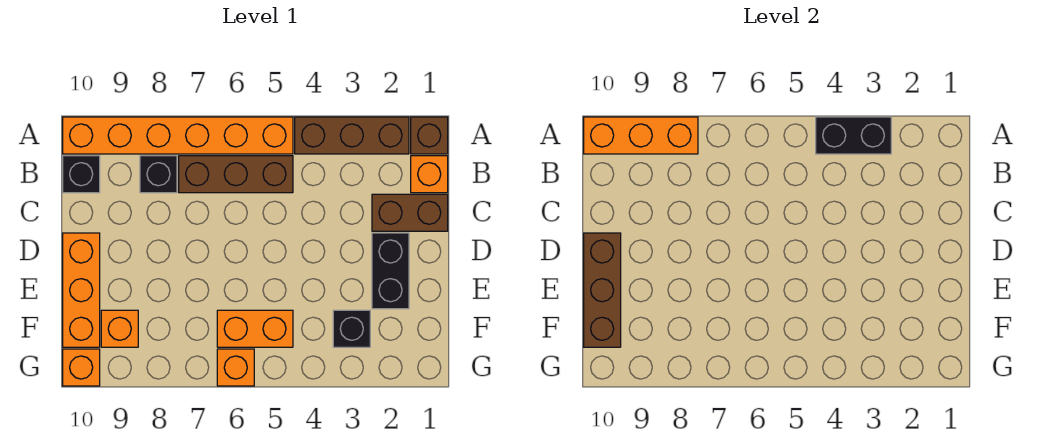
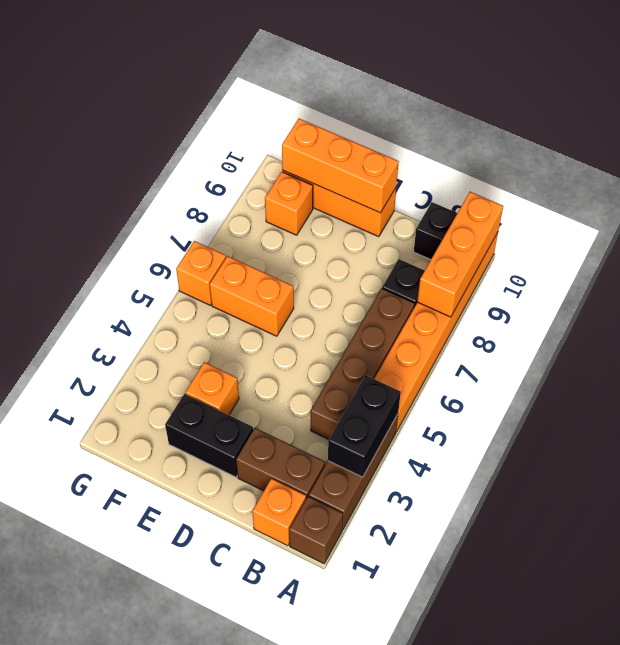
brown 1x3 brick [179,156,293,193] -> brown 1x4 brick [311,288,415,439]
brown 1x2 brick [372,194,448,231] -> brown 1x2 brick turned to [236,428,325,499]
brown 1x3 brick [584,233,621,347] -> orange 1x3 brick [282,119,399,213]
black 1x1 brick [333,310,370,347] -> none
orange 1x2 brick [217,310,293,347] -> orange 1x2 brick turned to [210,256,294,336]
orange 1x1 brick [63,349,100,386] -> orange 1x1 brick moved to [185,362,239,415]

